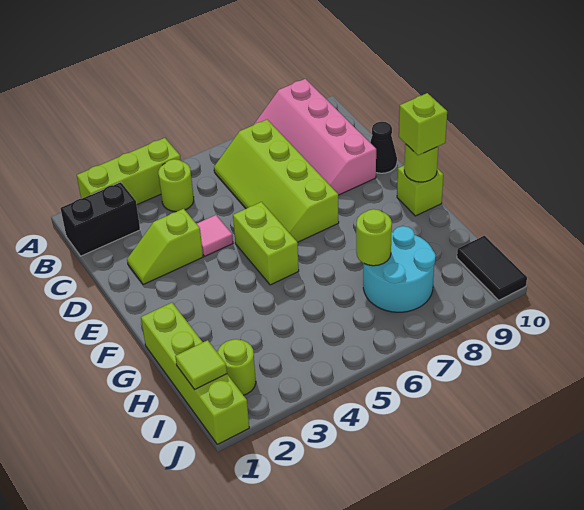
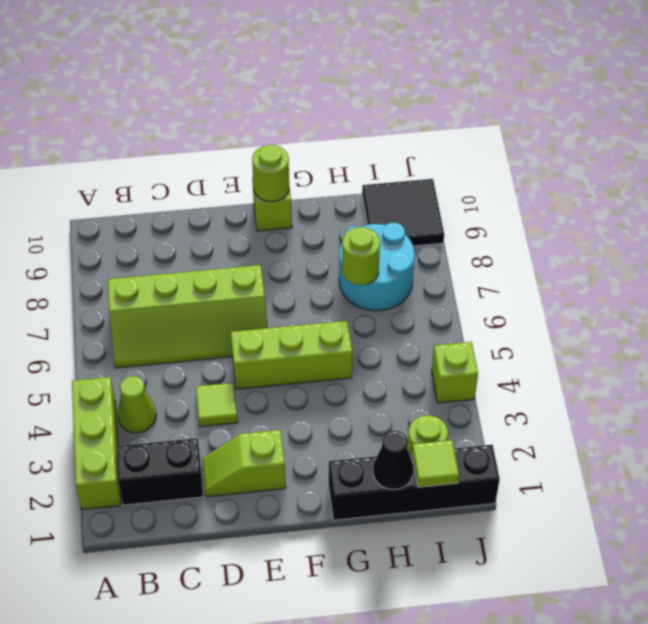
pink 2x4 slope [255,79,376,195] -> none
black 1x2 brick [60,182,140,256] -> black 1x2 brick turned to [116,438,204,505]
lime 1x1 round brick [158,159,194,212] -> lime 1x1 cone [118,376,156,433]
lime 1x2 slope [127,209,203,285] -> lime 1x2 slope turned to [202,430,286,497]
pink 1x1 tile [197,215,233,256] -> lime 1x1 tile [196,383,238,427]
black 1x1 cone [370,122,397,173] -> black 1x1 cone moved to [373,430,413,490]
lime 1x2 brick [233,202,299,285] -> lime 1x3 brick [231,321,352,389]
lime 1x1 brick [399,93,447,155] -> lime 1x1 brick moved to [432,342,478,403]
lime 1x4 brick [141,303,249,444] -> black 1x4 brick [329,445,500,520]
black 1x2 tile [457,236,527,300] -> black 2x2 tile [362,179,444,246]

